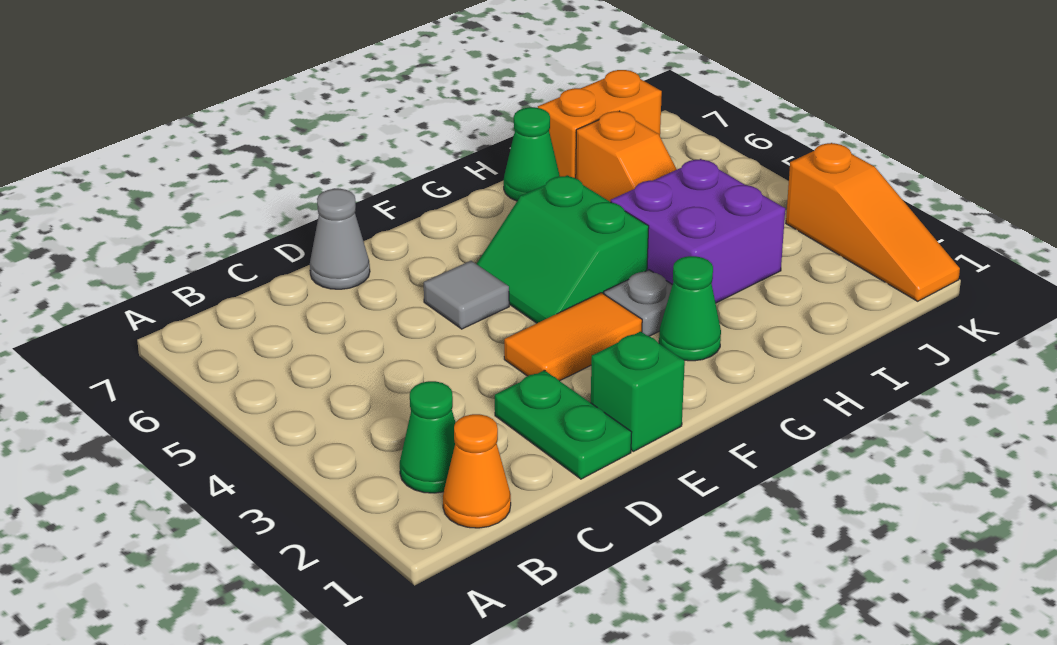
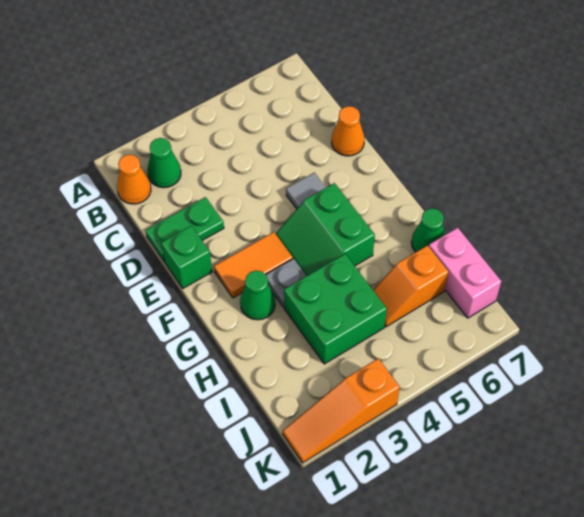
grey 1x1 cone [310,189,370,289] -> orange 1x1 cone [332,106,365,156]
orange 1x2 tile [504,293,642,381] -> orange 1x2 tile turned to [214,232,293,298]
green 2x2 slope [477,175,649,323] -> green 2x2 slope turned to [276,183,375,276]
purple 2x2 brick [611,159,785,303] -> green 2x2 brick [284,254,387,364]
orange 1x2 brick [538,70,662,178] -> pink 1x2 brick [429,228,501,318]

